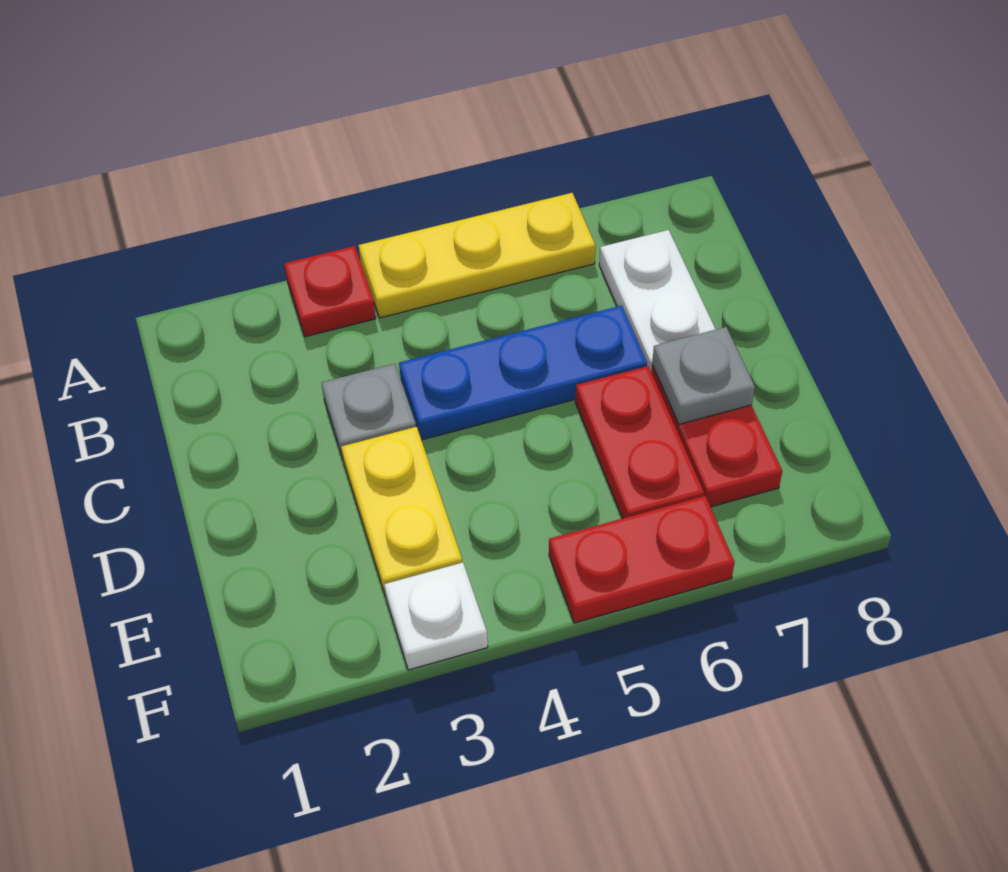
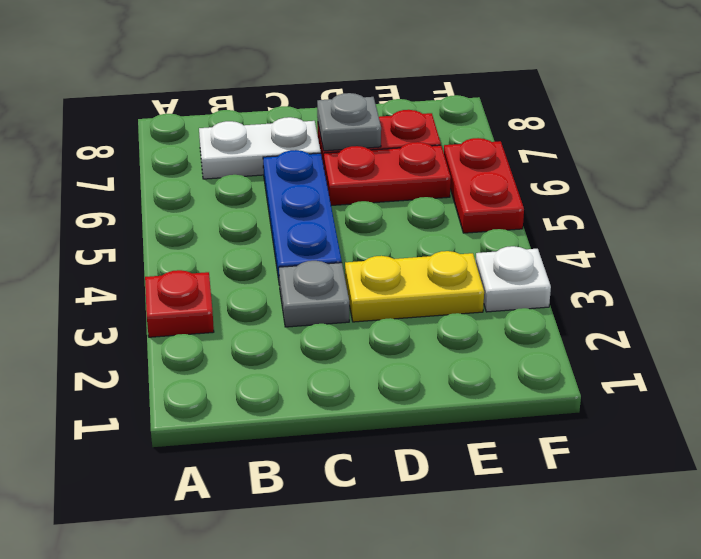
yellow 1x3 plate [359,193,596,318] -> none

